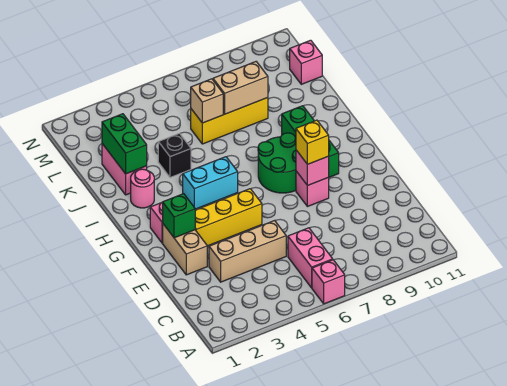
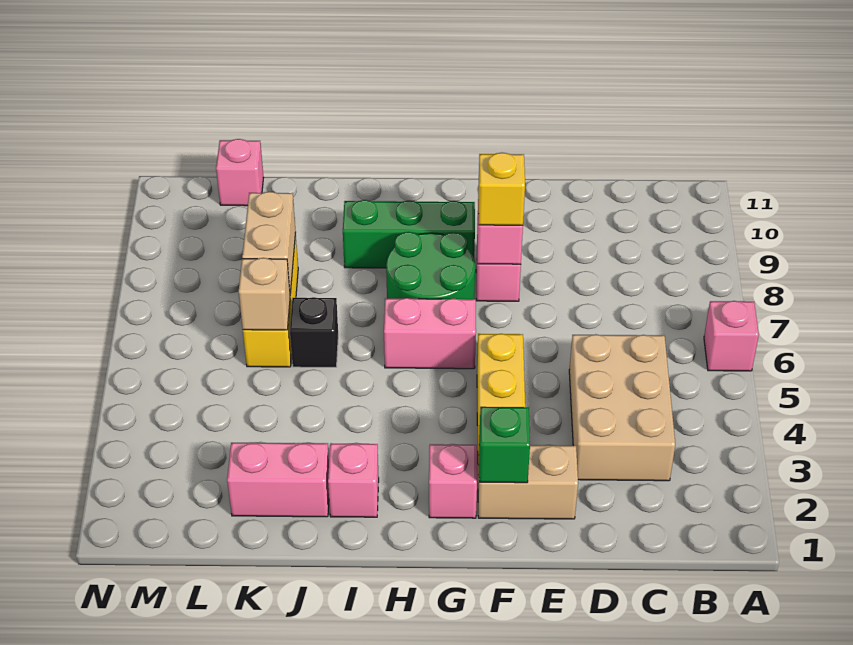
pink 1x2 brick [288,228,333,288] -> pink 1x2 brick moved to [384,298,476,369]
tan 1x3 brick [209,221,286,282] -> tan 2x3 brick [569,334,675,481]
cyan 1x2 brick [183,157,238,209] -> none
pink 1x1 round brick [131,169,154,208] -> pink 1x1 brick [328,443,379,517]
green 1x2 brick [102,114,147,174] -> none
black 1x1 brick [158,133,191,177] -> black 1x1 brick moved to [290,297,338,367]

